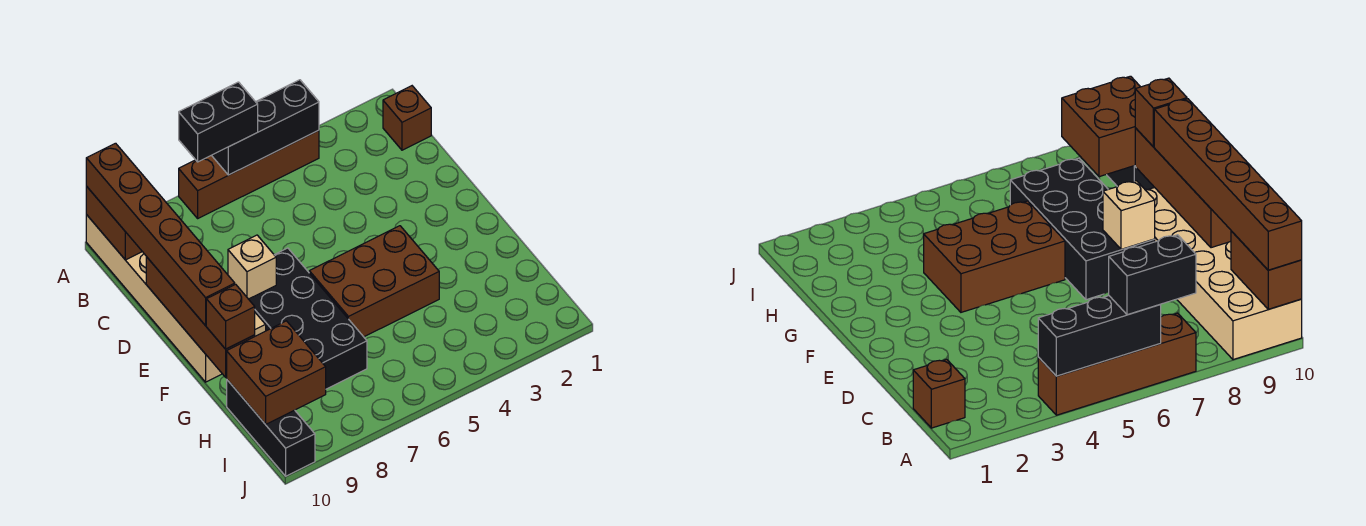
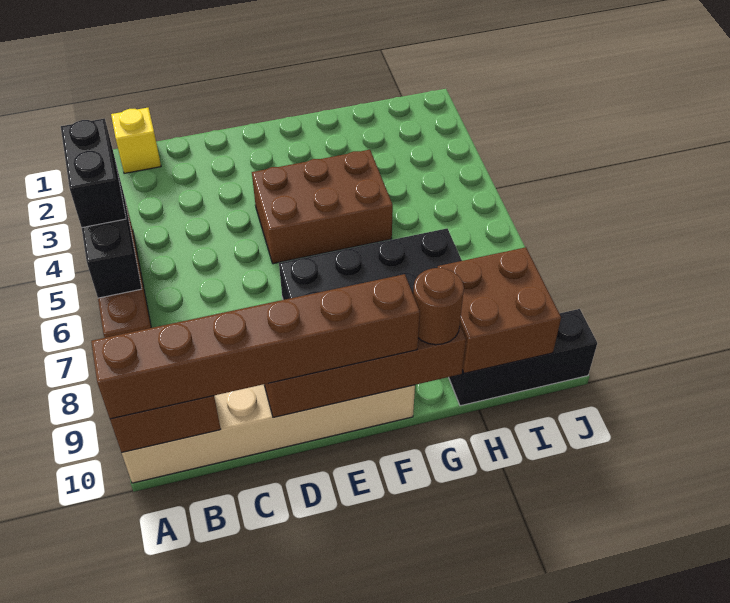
black 1x2 brick [179,82,258,162] -> black 1x2 brick moved to [61,118,126,228]
brown 1x1 brick [383,86,431,150] -> yellow 1x1 brick [111,108,161,174]
tan 1x1 brick [228,235,276,299] -> none
brown 2x3 brick [309,226,439,337] -> brown 2x3 brick turned to [252,150,393,264]
brown 1x1 brick [206,284,255,349] -> brown 1x1 round brick [413,268,464,345]

